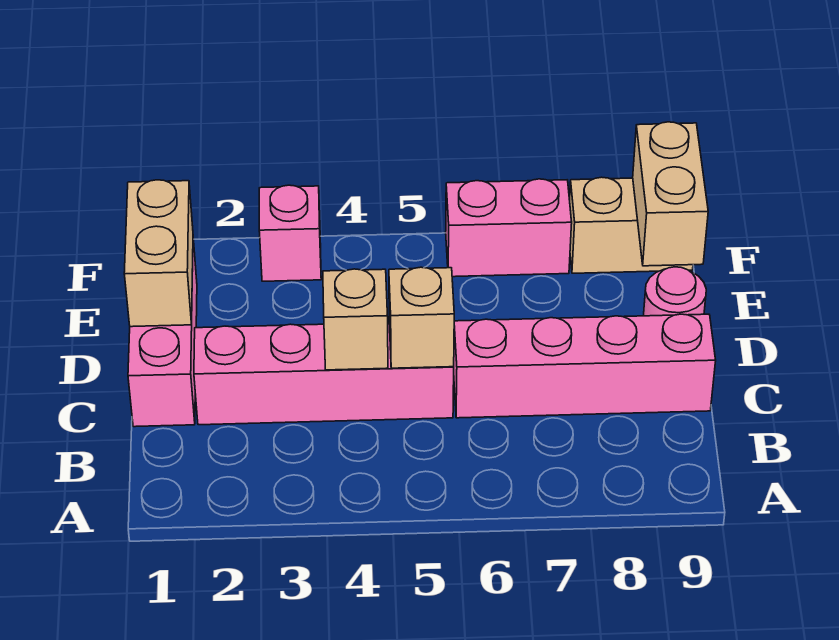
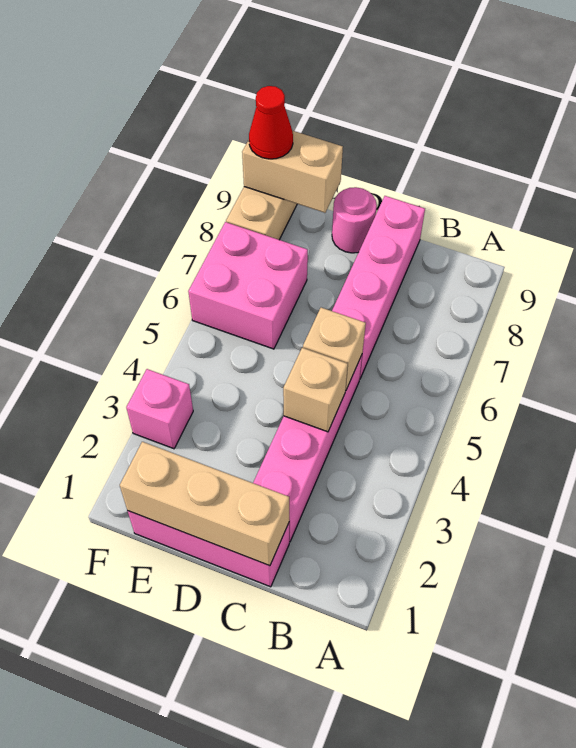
tan 1x2 brick [124,180,193,327] -> tan 1x3 brick [120,442,289,566]
pink 1x2 brick [446,179,572,277] -> pink 2x2 brick [188,222,308,349]
none -> red 1x1 cone [249,86,293,159]

